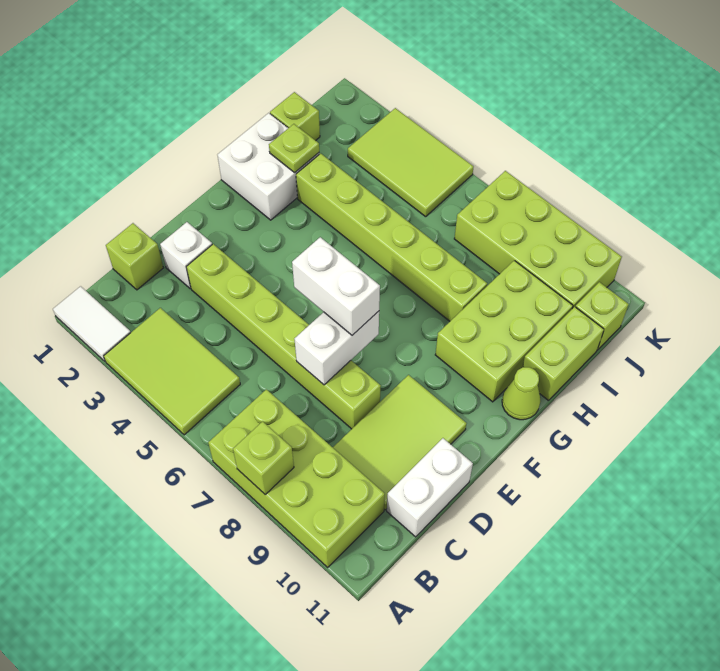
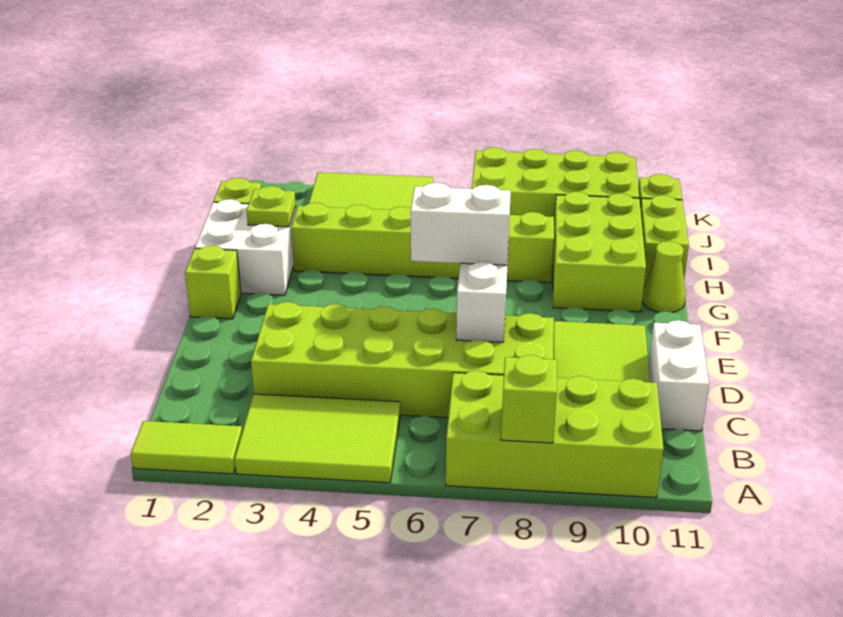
white 1x2 tile [53,286,131,361] -> lime 1x2 tile [131,421,242,474]
lime 1x1 brick [106,223,163,290] -> lime 1x1 brick moved to [185,246,241,319]
white 1x1 brick [160,222,212,289] -> none
lime 1x6 brick [186,244,381,429] -> lime 2x6 brick [251,302,554,418]

